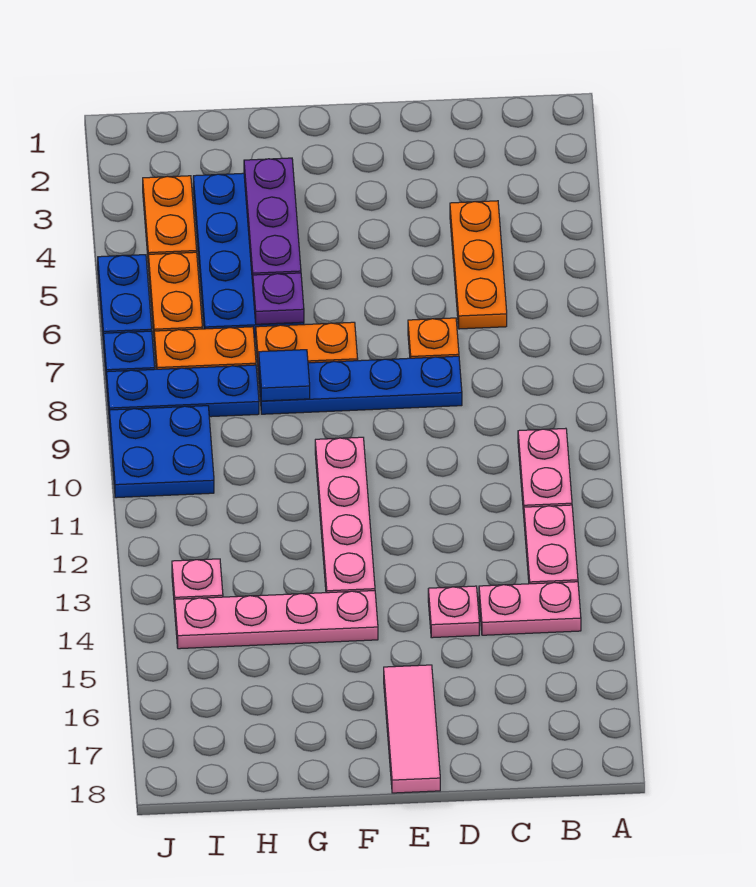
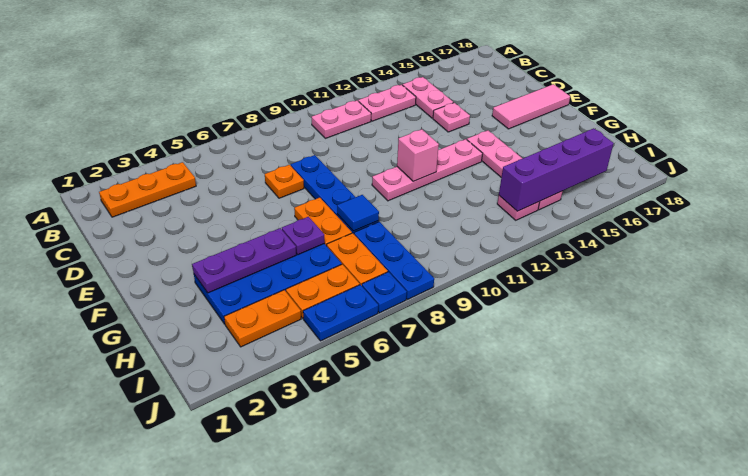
orange 1x3 plate [450,201,507,329] -> orange 1x3 plate moved to [99,162,196,217]
none -> pink 1x1 brick [397,129,439,181]
blue 2x2 plate [109,406,214,498] -> none
none -> purple 1x4 brick [499,128,614,211]

